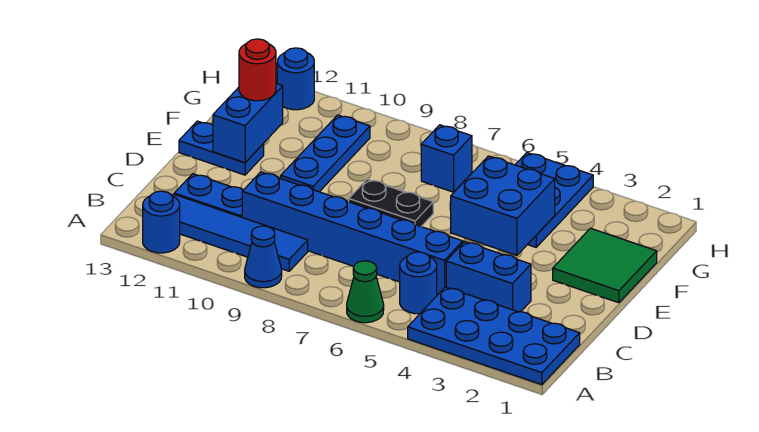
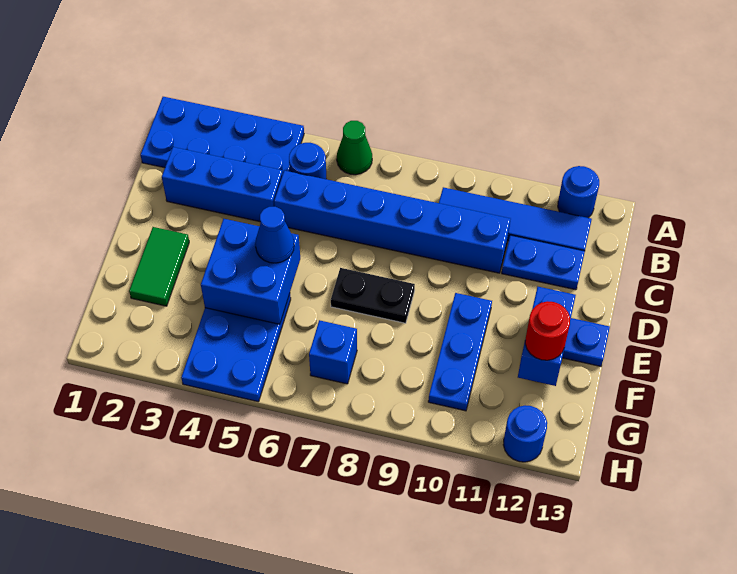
blue 1x1 cone [245,226,282,288] -> blue 1x1 cone moved to [255,207,294,263]
blue 1x2 brick [446,241,531,312] -> blue 1x3 brick [162,147,283,221]
green 2x2 tile [553,228,657,303] -> green 1x2 tile [129,227,189,306]

